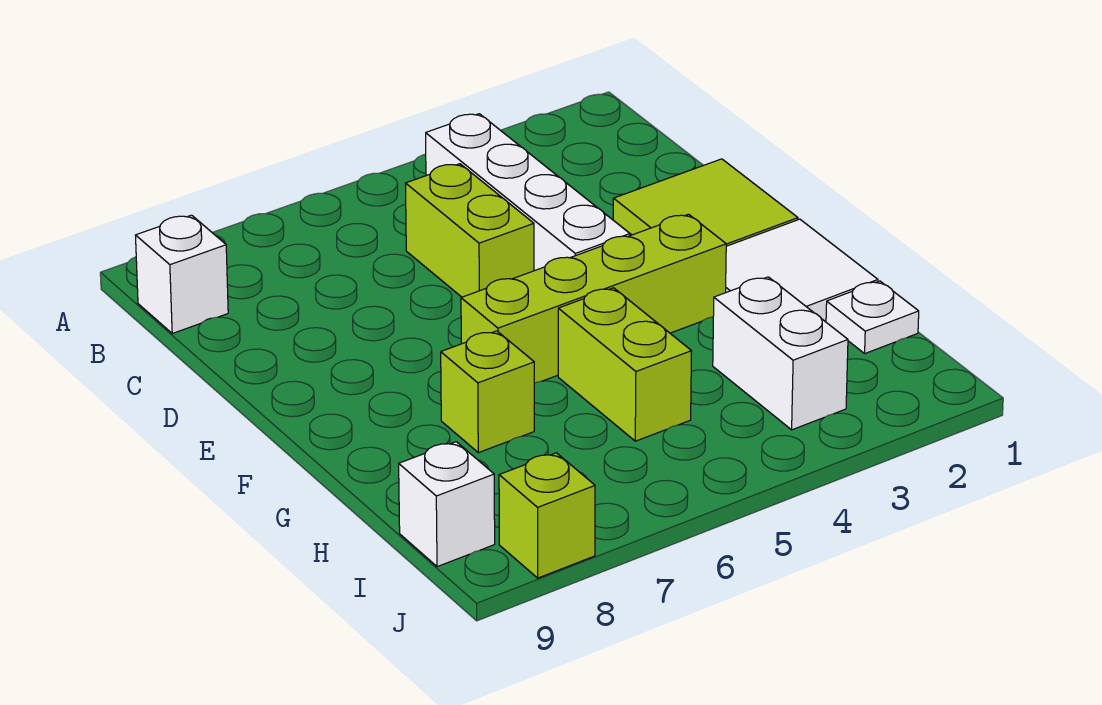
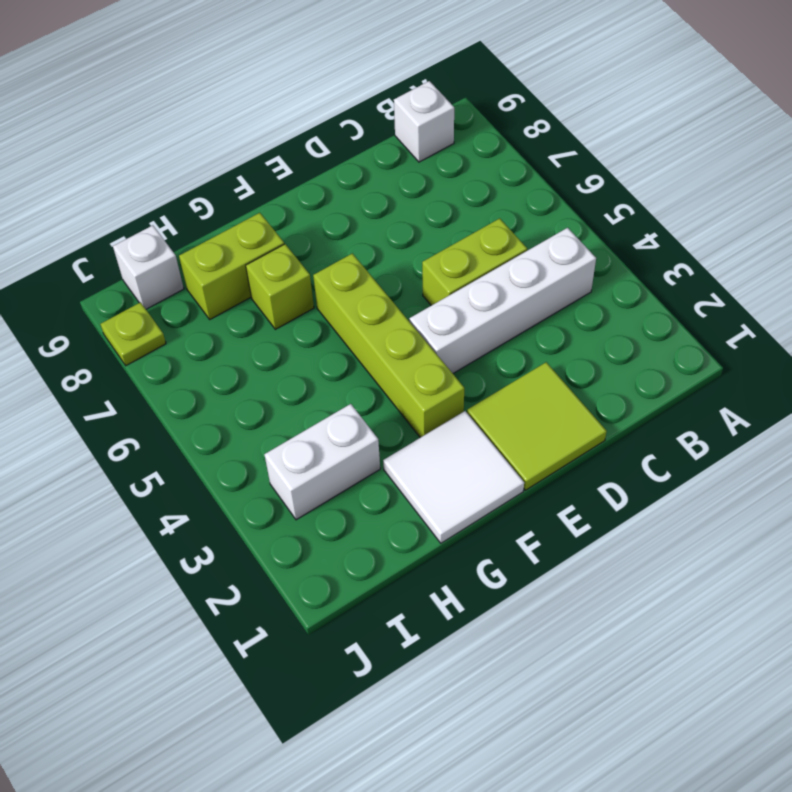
lime 1x2 brick [558,288,691,441] -> lime 1x2 brick moved to [179,213,284,319]
white 1x1 plate [826,281,919,353] -> none
lime 1x1 brick [499,453,595,578] -> lime 1x1 plate [101,302,166,366]

